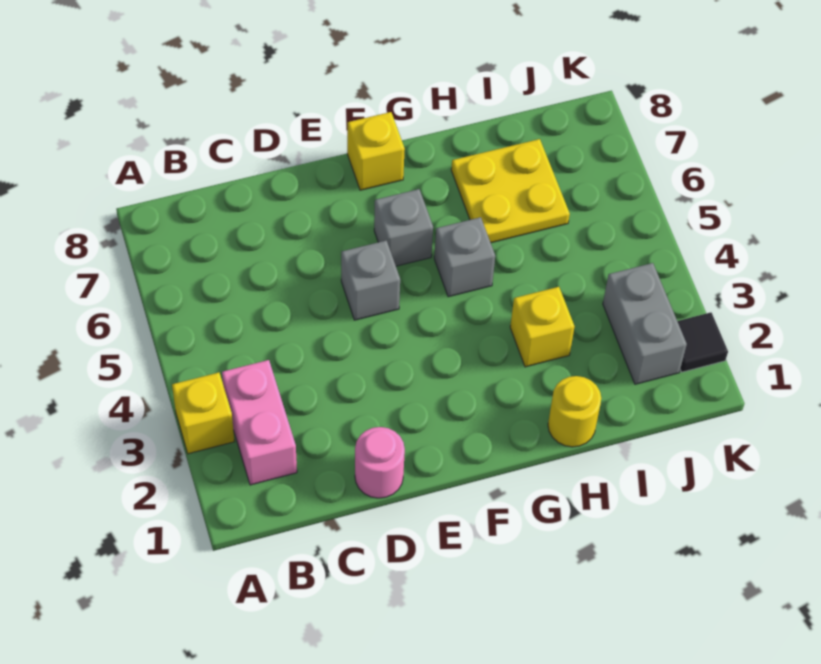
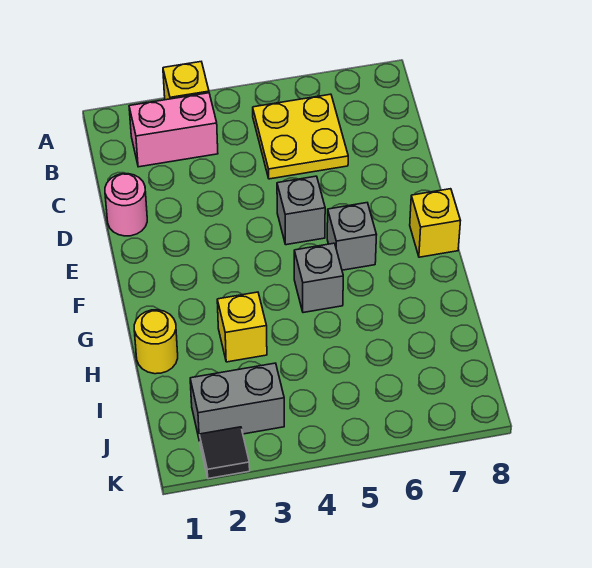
yellow 2x2 plate [451,139,570,243] -> yellow 2x2 plate moved to [253,94,348,179]

